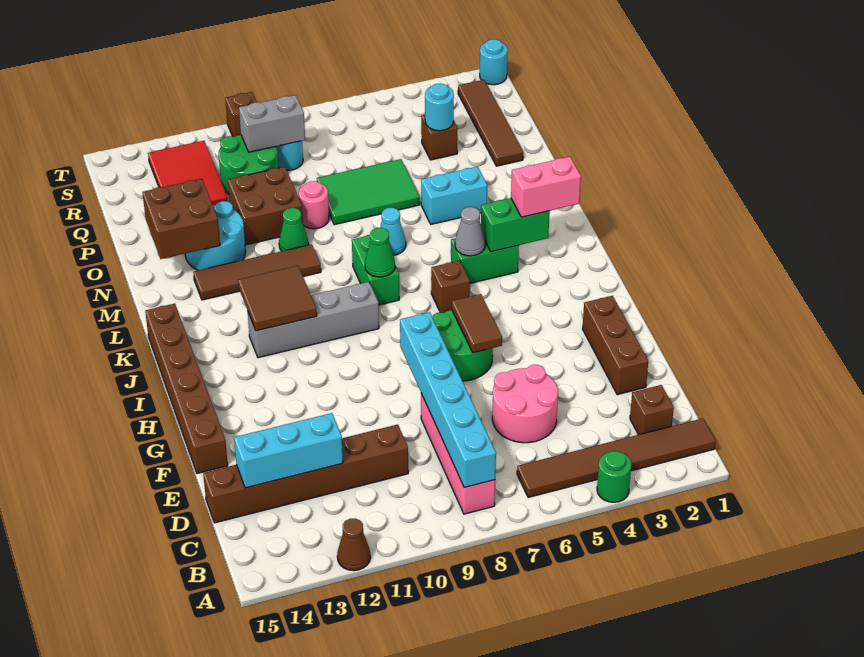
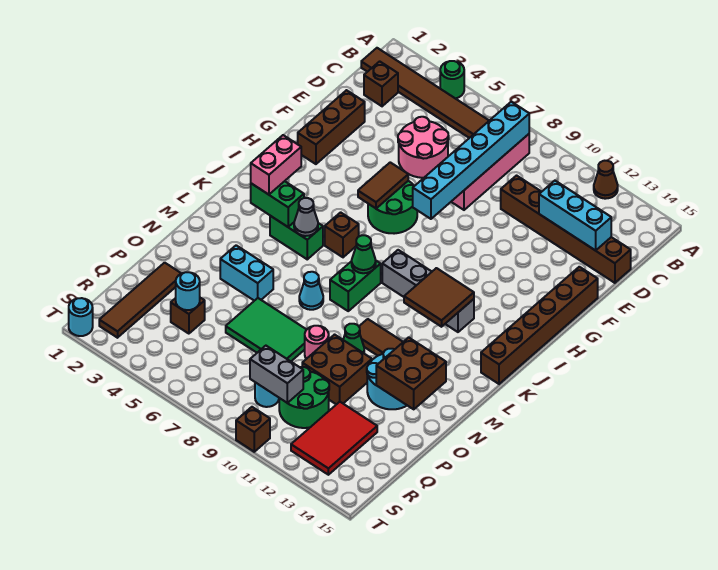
pink 1x2 brick [511,157,581,217] -> pink 1x2 brick turned to [251,135,301,195]

